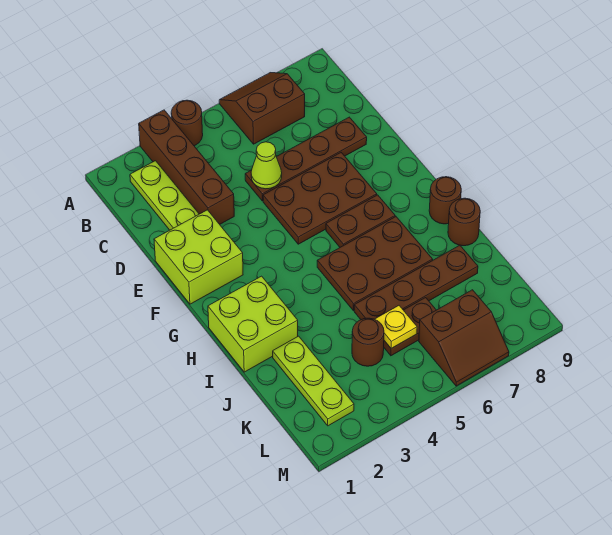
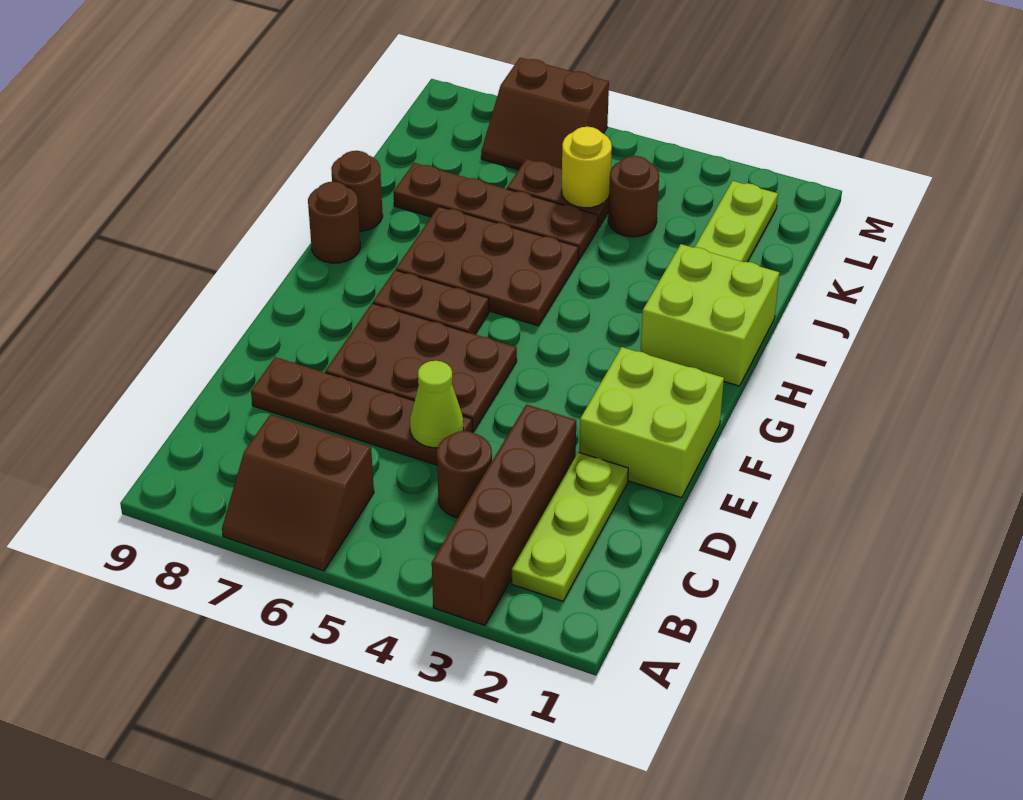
brown 1x1 round brick [171,100,203,146] -> brown 1x1 round brick moved to [437,431,492,518]
yellow 1x1 plate [375,306,417,349] -> yellow 1x1 round brick [562,127,612,208]
brown 2x2 slope [419,290,509,386] -> brown 2x2 slope turned to [481,58,609,170]

